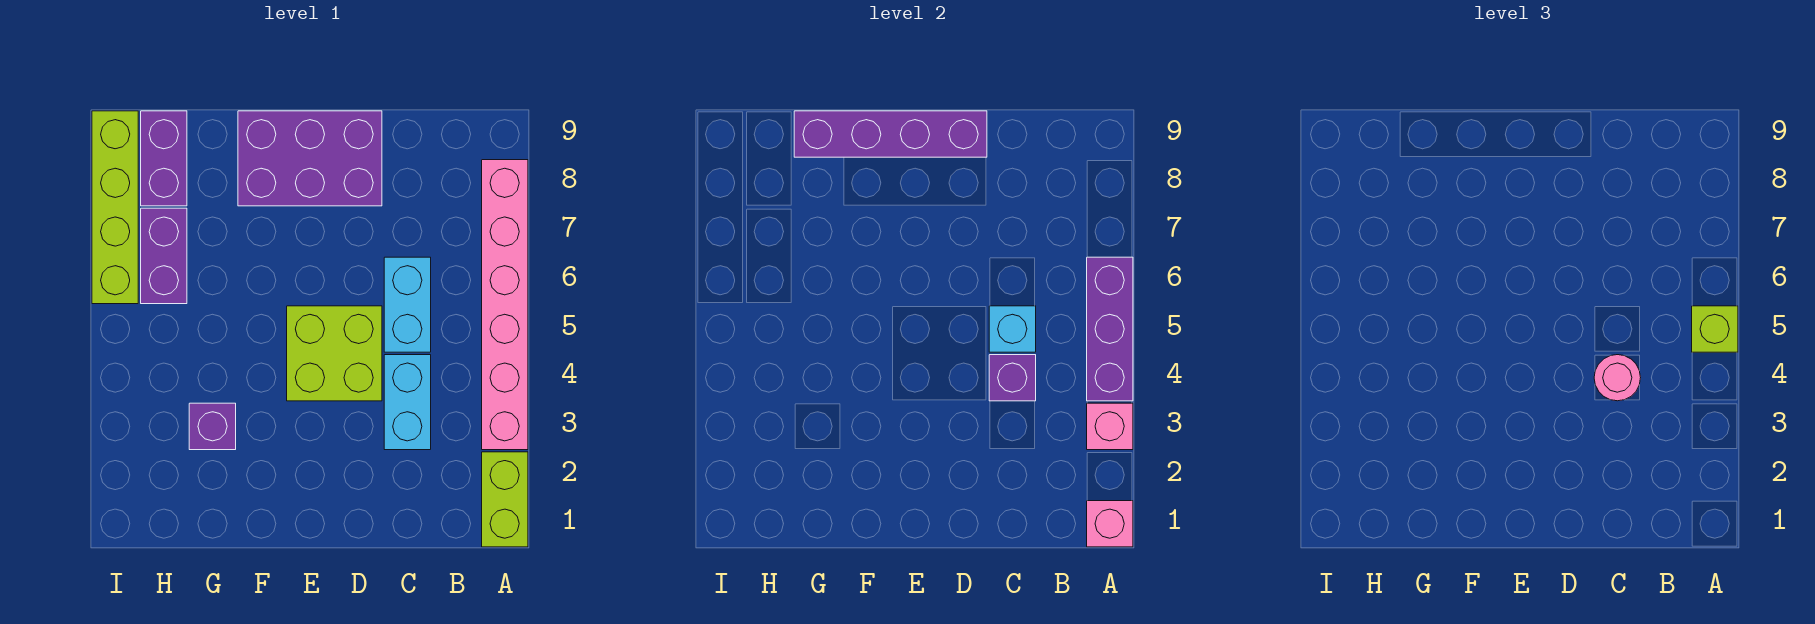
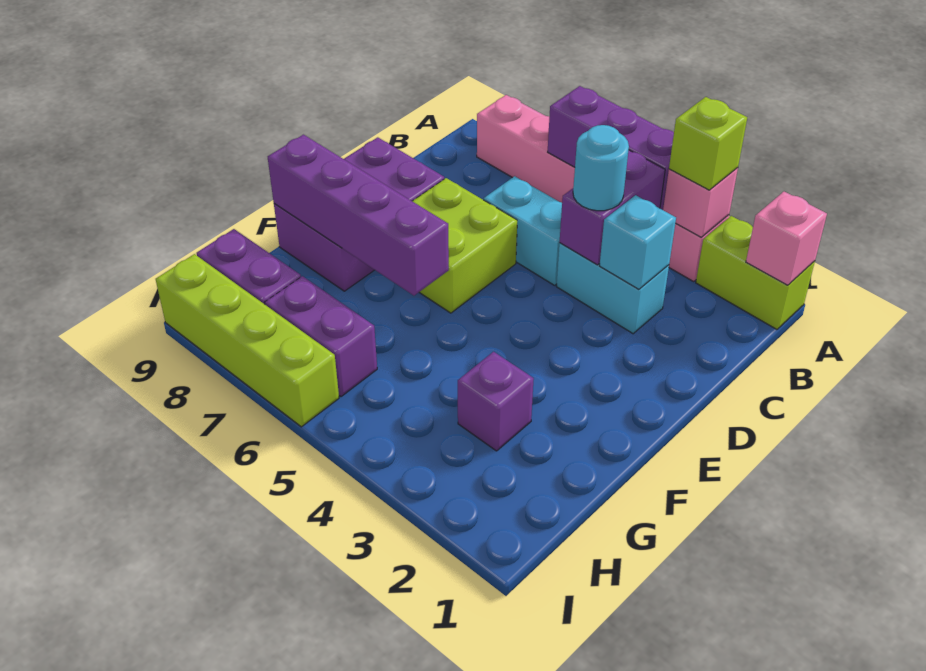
lime 1x1 brick [1692,306,1738,352] -> lime 1x1 brick moved to [669,97,747,190]
purple 1x1 brick [989,355,1036,401] -> purple 1x2 brick [559,150,665,265]
pink 1x1 round brick [1594,355,1641,401] -> cyan 1x1 round brick [573,125,629,211]
cyan 1x1 brick [989,306,1036,352] -> cyan 1x1 brick moved to [600,195,676,289]
lime 2x2 brick [287,306,382,401] -> lime 2x2 brick moved to [412,178,517,313]
purple 1x4 brick [794,111,987,157] -> purple 1x4 brick turned to [268,135,449,296]

